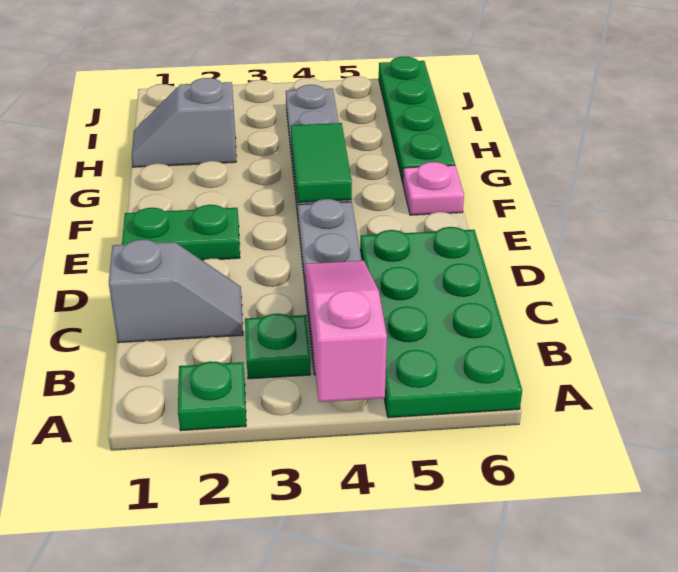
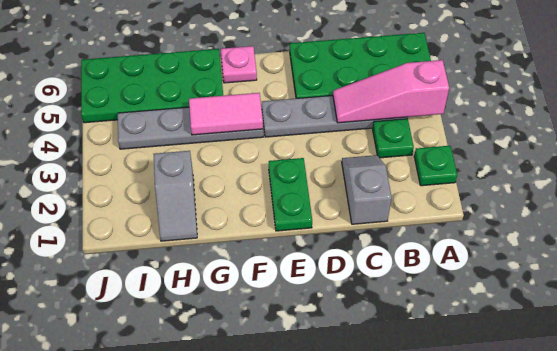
green 1x2 tile [291,123,352,202] -> pink 1x2 tile [189,93,263,135]
green 1x4 plate [379,57,455,182] -> green 2x4 plate [81,49,223,123]

